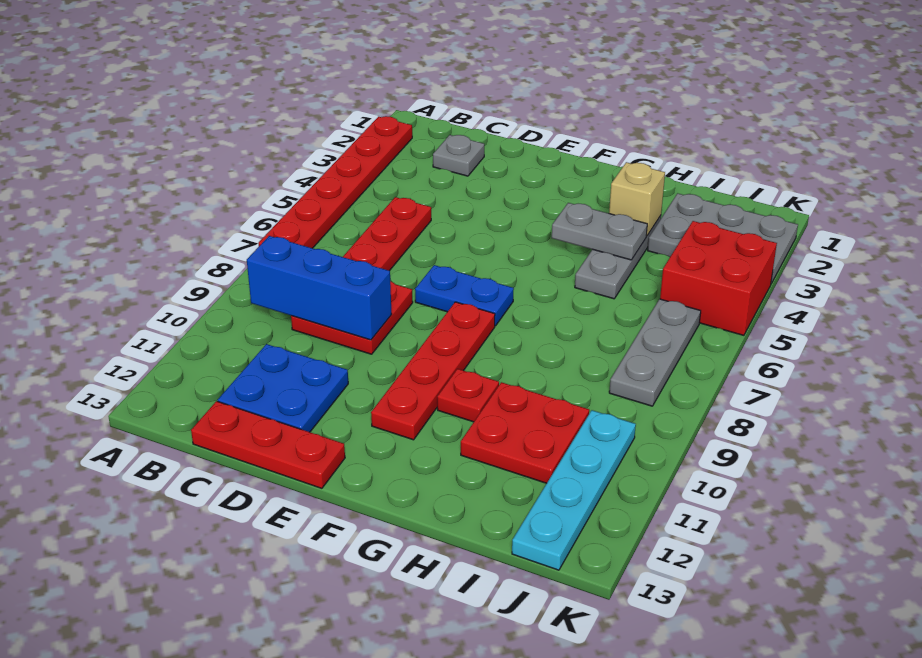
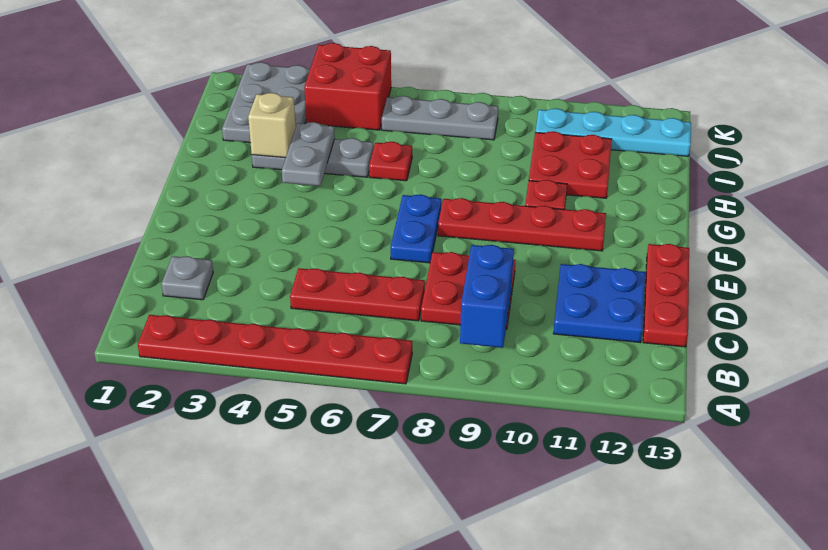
blue 1x3 brick [247,236,392,340] -> blue 1x2 brick [460,245,514,348]
none -> red 1x1 plate [369,142,412,181]

